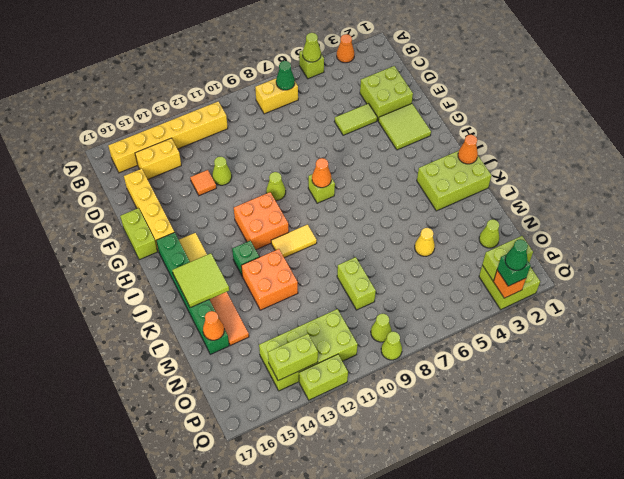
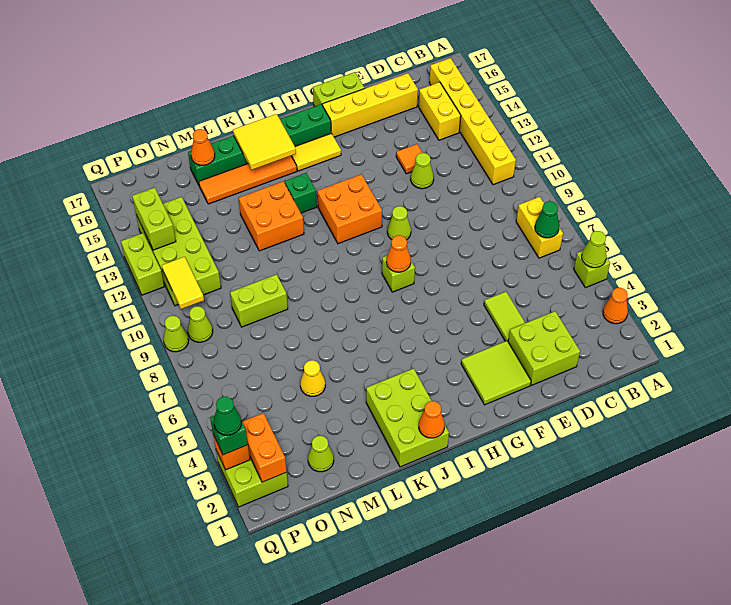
yellow 1x2 tile [271,224,317,258] -> yellow 1x2 tile moved to [162,257,204,309]
lime 2x2 tile [172,253,229,308] -> yellow 2x2 tile [233,114,296,170]
lime 1x2 brick [482,236,533,281] -> orange 1x2 brick [242,413,287,482]

